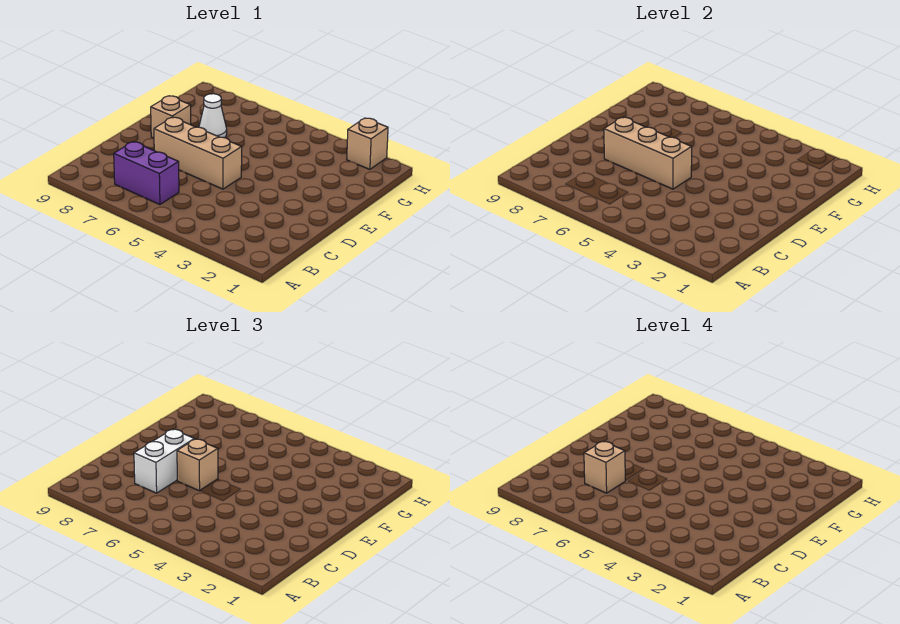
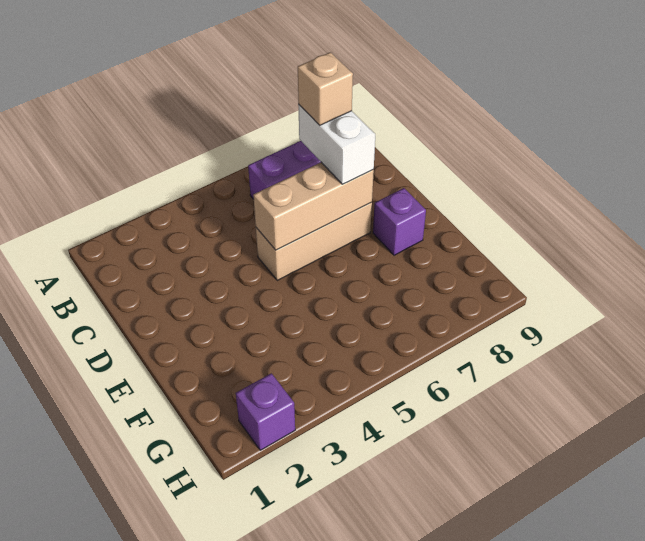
tan 1x1 brick [177,439,218,491] -> none
tan 1x1 brick [151,96,191,138] -> purple 1x1 brick [373,188,426,255]
white 1x1 cone [199,94,227,138] -> none
tan 1x1 brick [347,118,388,169] -> purple 1x1 brick [236,373,295,450]

